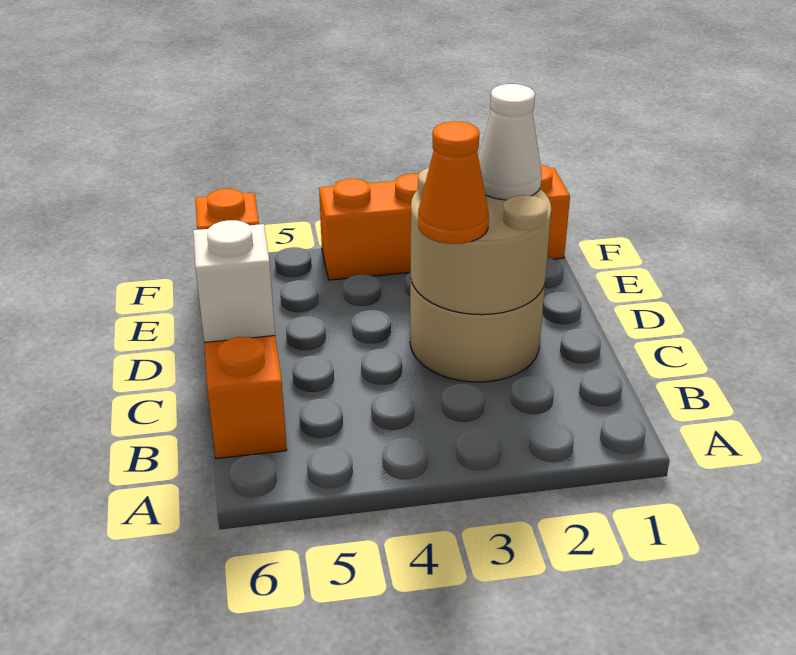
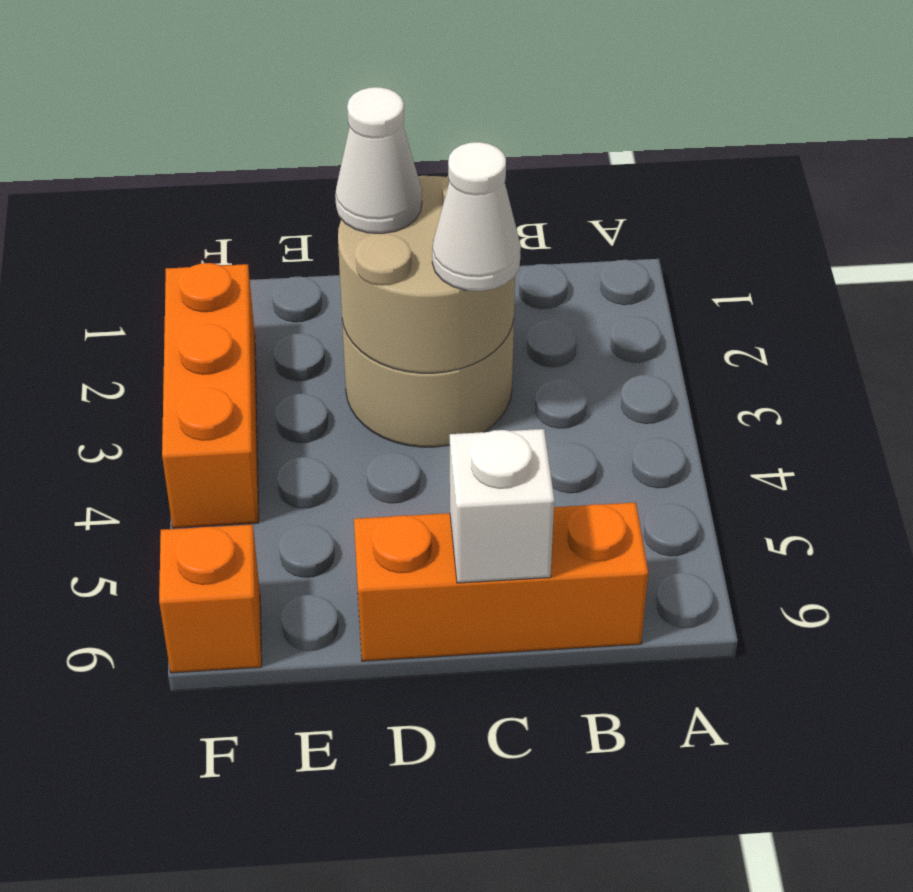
orange 1x1 cone [418,121,489,244] -> white 1x1 cone [432,142,521,291]
orange 1x4 brick [319,165,570,280] -> orange 1x3 brick [162,263,259,528]

